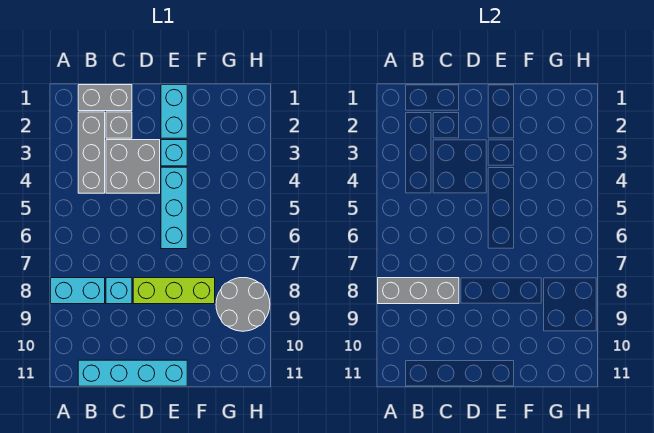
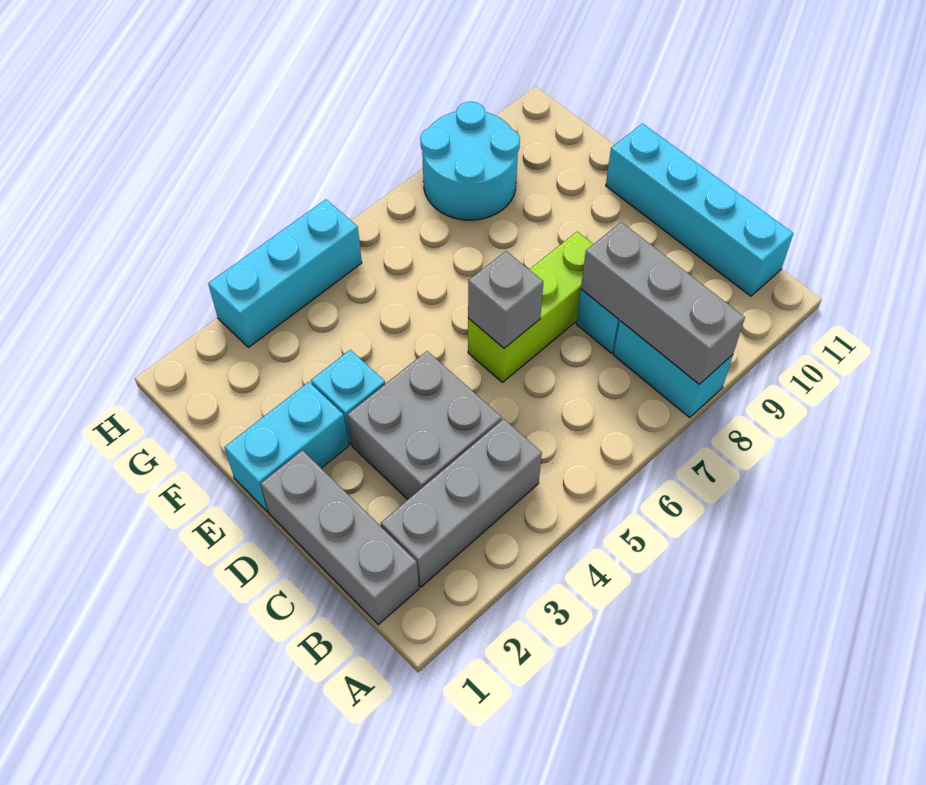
grey 1x2 brick [78,85,132,111] -> grey 1x3 brick [261,450,419,625]
grey 1x1 brick [106,112,132,138] -> grey 1x1 brick moved to [468,251,543,348]
lime 1x3 brick [133,278,215,304] -> lime 1x3 brick turned to [468,232,593,382]
cyan 1x3 brick [161,167,187,249] -> cyan 1x3 brick moved to [208,199,362,347]
grey 2x2 round brick [216,278,270,331] -> cyan 2x2 round brick [420,102,520,220]

